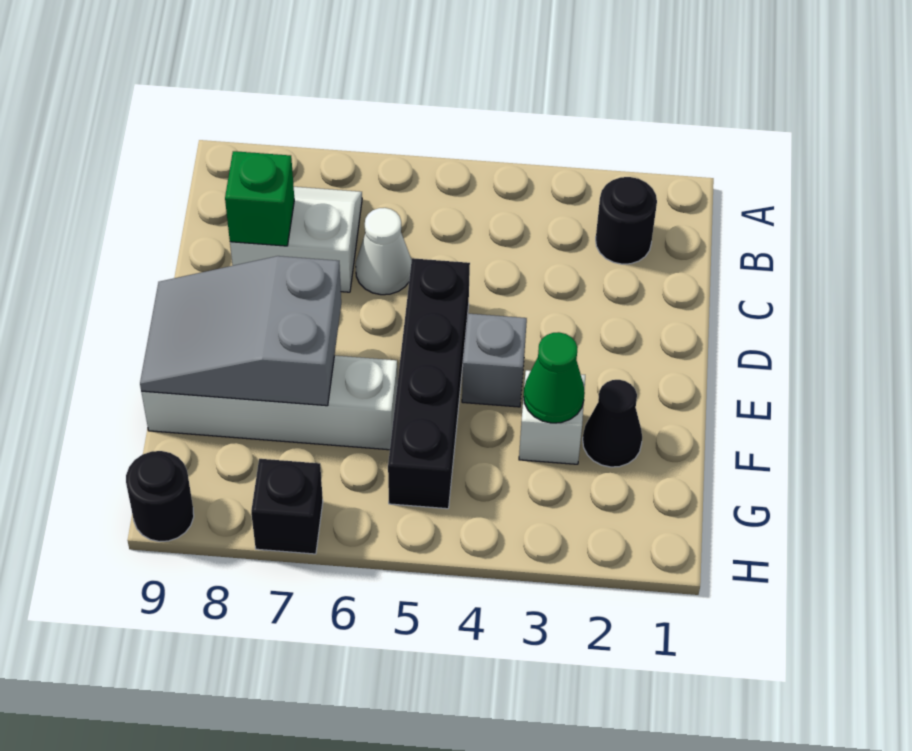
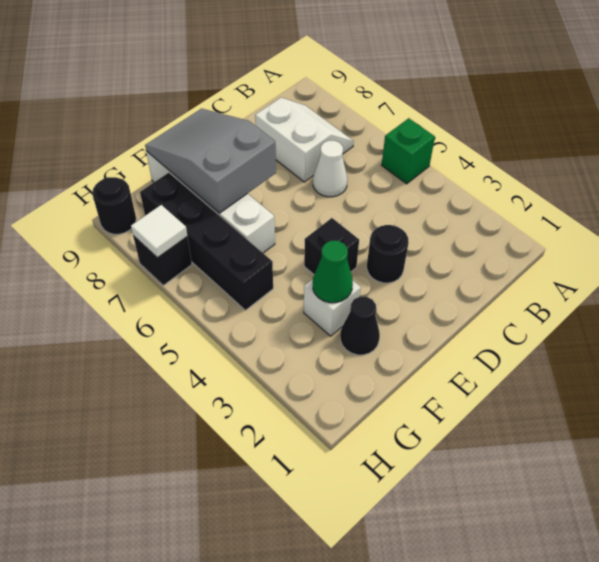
black 1x1 round brick [596,177,657,264] -> black 1x1 round brick moved to [367,225,409,283]
green 1x1 brick [225,151,294,246] -> green 1x1 brick moved to [382,118,435,184]
black 1x4 brick [388,258,470,509] -> black 1x4 brick turned to [140,173,273,310]
grey 1x1 brick [462,314,527,407] -> black 1x1 brick [304,218,359,274]
none -> white 1x1 tile [131,205,187,258]

